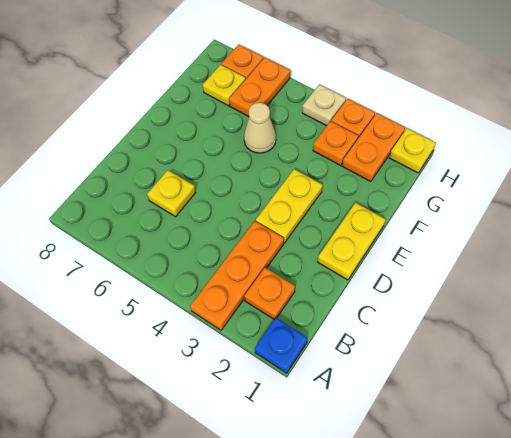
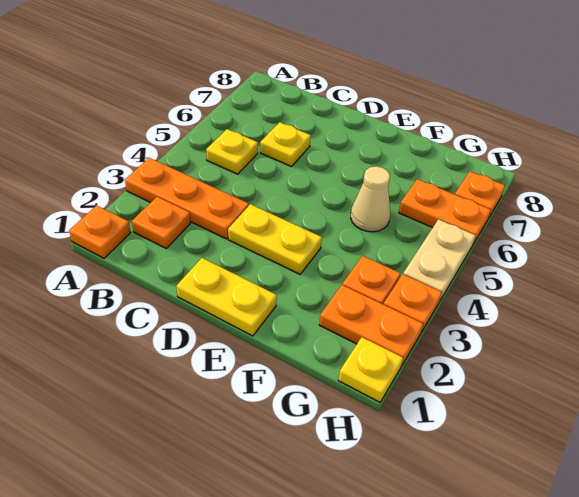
blue 1x1 plate [255,318,308,373] -> orange 1x1 plate [69,206,131,258]
yellow 1x1 plate [203,65,246,106] -> yellow 1x1 plate moved to [206,129,258,174]
tan 1x1 plate [302,84,346,126] -> tan 1x2 plate [403,219,476,300]

